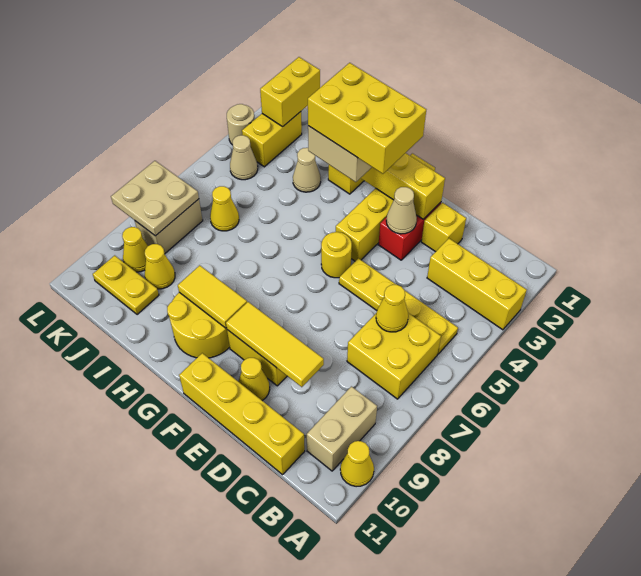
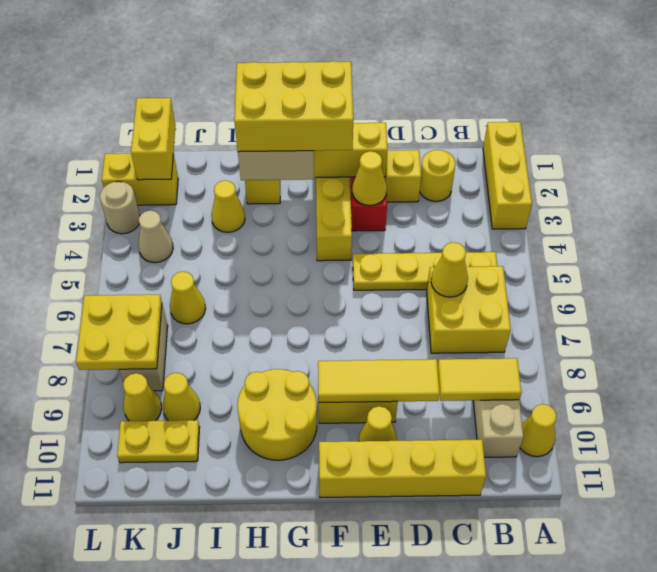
yellow 1x3 brick [427,239,527,330] -> yellow 1x3 brick turned to [483,122,532,229]
tan 1x1 cone [386,187,417,234] -> yellow 1x1 cone [352,151,387,206]
yellow 1x1 round brick [321,232,352,278] -> yellow 1x1 round brick moved to [420,150,456,202]
yellow 1x2 tile [178,265,247,328] -> yellow 1x2 tile moved to [438,358,521,401]
tan 1x1 cone [293,148,321,192] -> yellow 1x1 cone [211,181,245,232]
yellow 1x2 brick [242,112,302,167] -> yellow 1x2 brick turned to [102,153,178,205]
tan 2x2 plate [111,161,199,236] -> yellow 2x2 plate [76,295,162,370]

